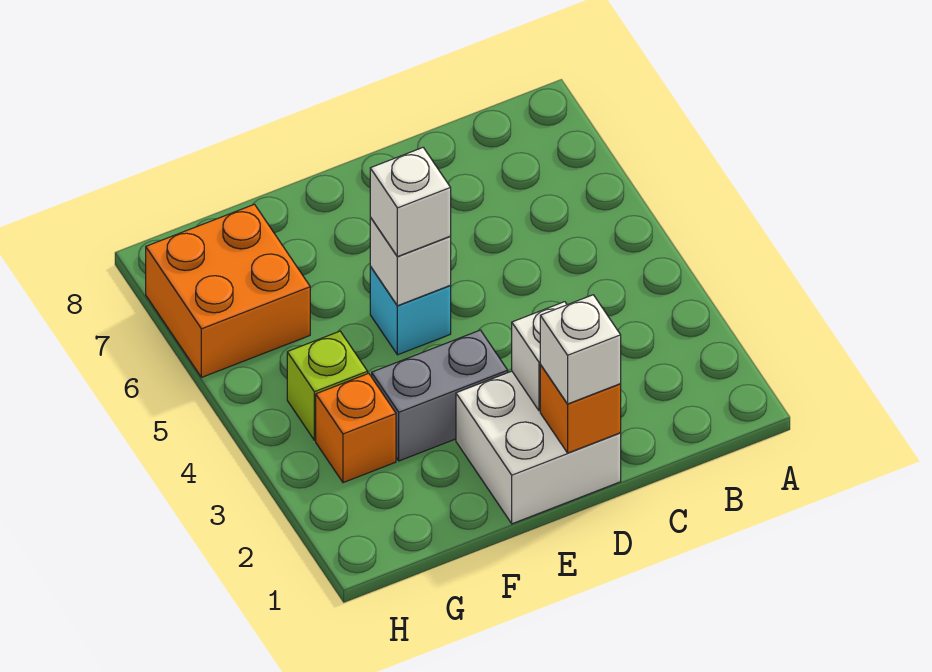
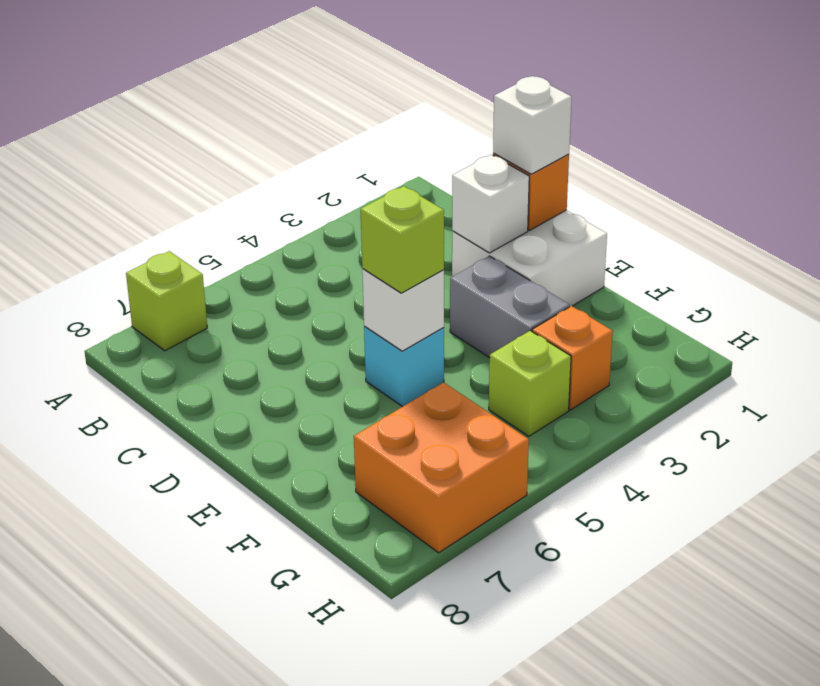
none -> lime 1x1 brick [126,251,207,351]
white 1x1 brick [370,148,451,257] -> lime 1x1 brick [361,186,444,293]

